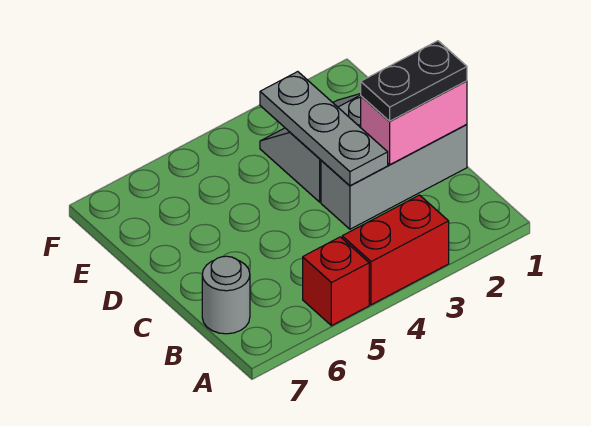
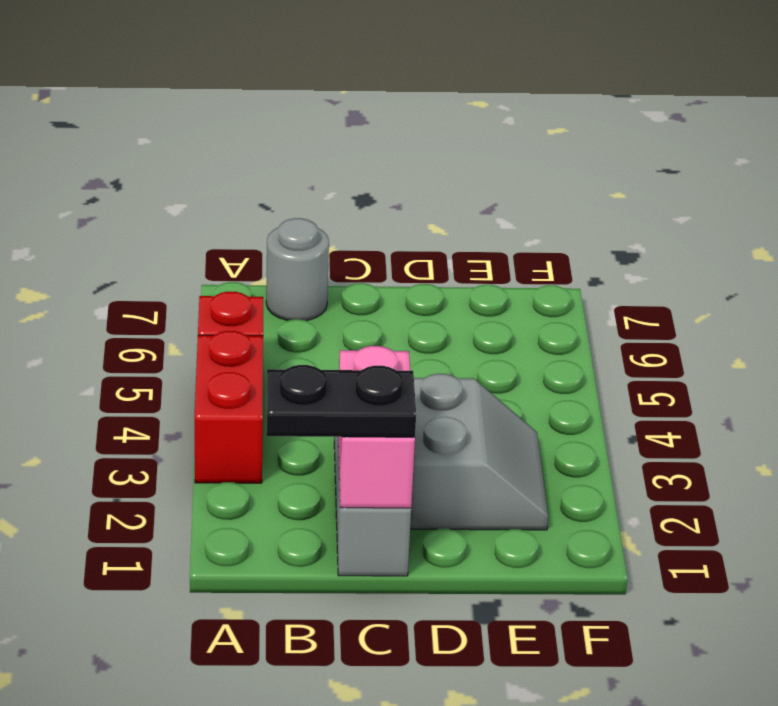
black 1x2 plate [361,41,467,121] -> black 1x2 plate turned to [266,365,416,437]
grey 1x3 plate [260,72,388,186] -> none

